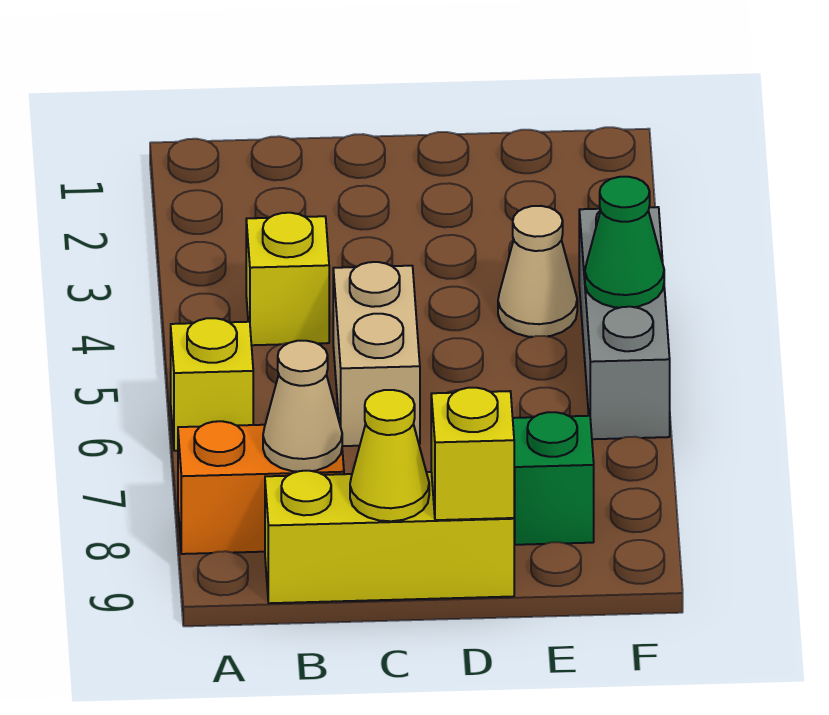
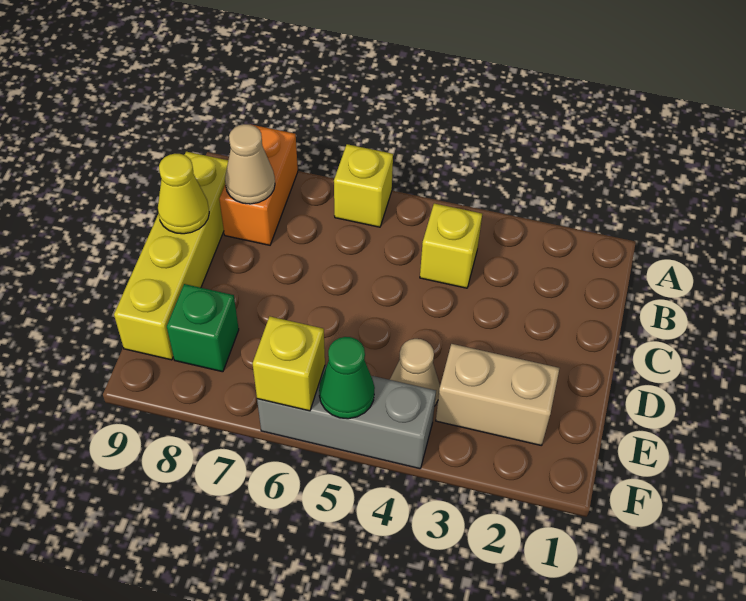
yellow 1x3 brick [265,471,515,603] -> yellow 1x4 brick [114,152,228,360]
tan 1x2 brick [333,262,420,446] -> tan 1x2 brick moved to [436,344,560,446]
yellow 1x1 brick [431,388,514,520] -> yellow 1x1 brick moved to [252,316,325,411]

